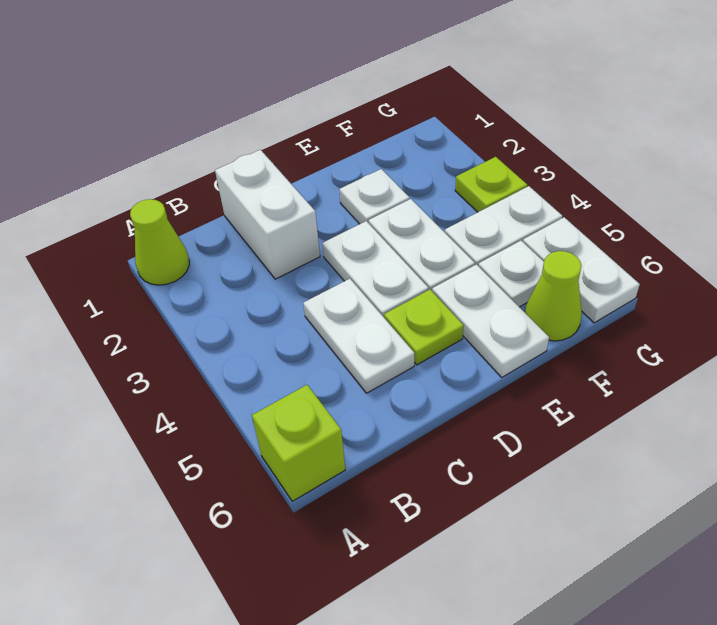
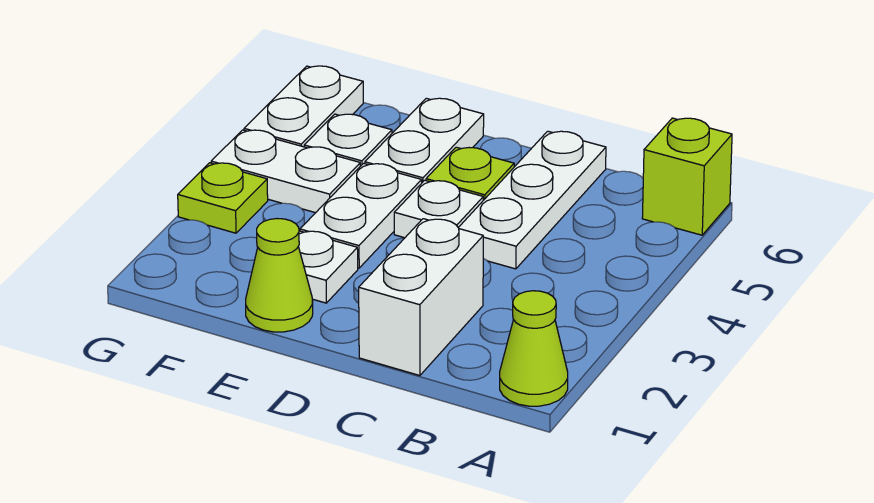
white 1x2 plate [303,279,414,393] -> white 1x3 plate [458,131,606,269]
white 1x2 plate [322,221,428,317] -> white 1x1 plate [394,180,483,238]
lime 1x1 cone [525,251,582,341] -> lime 1x1 cone moved to [246,219,313,332]

